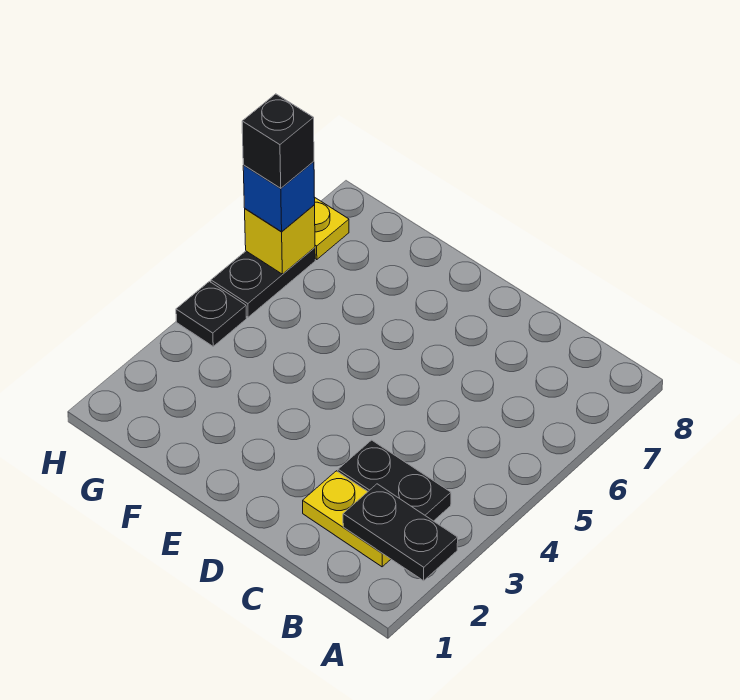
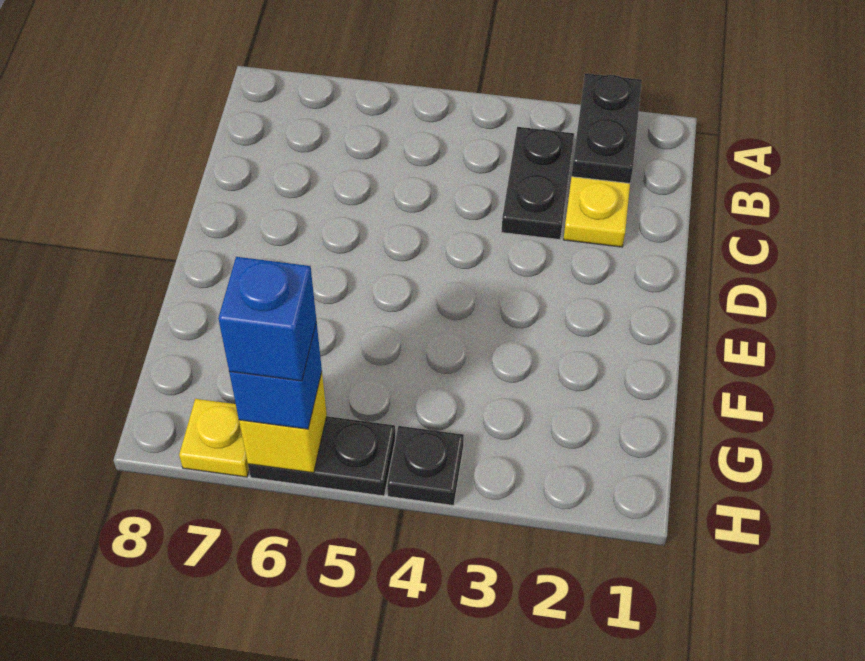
black 1x1 brick [242,94,314,188] -> blue 1x1 brick [218,257,316,381]

